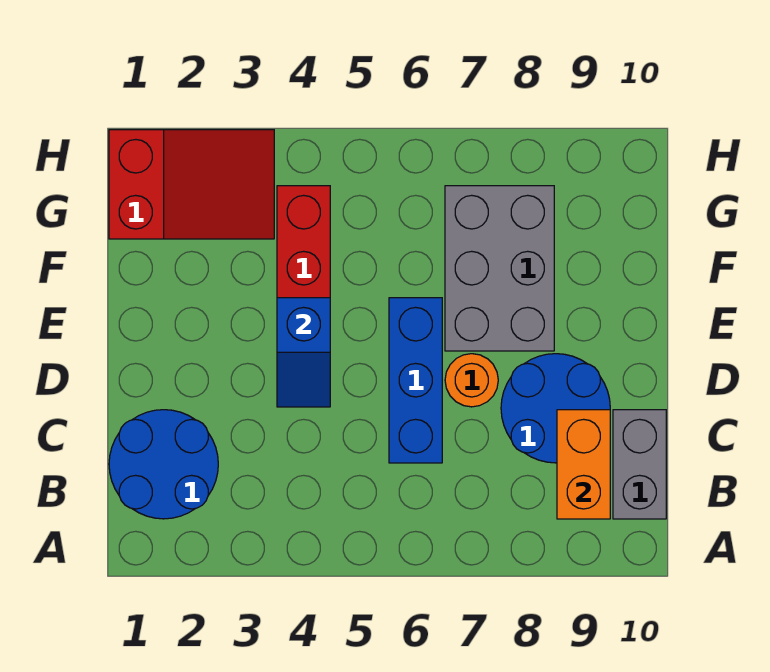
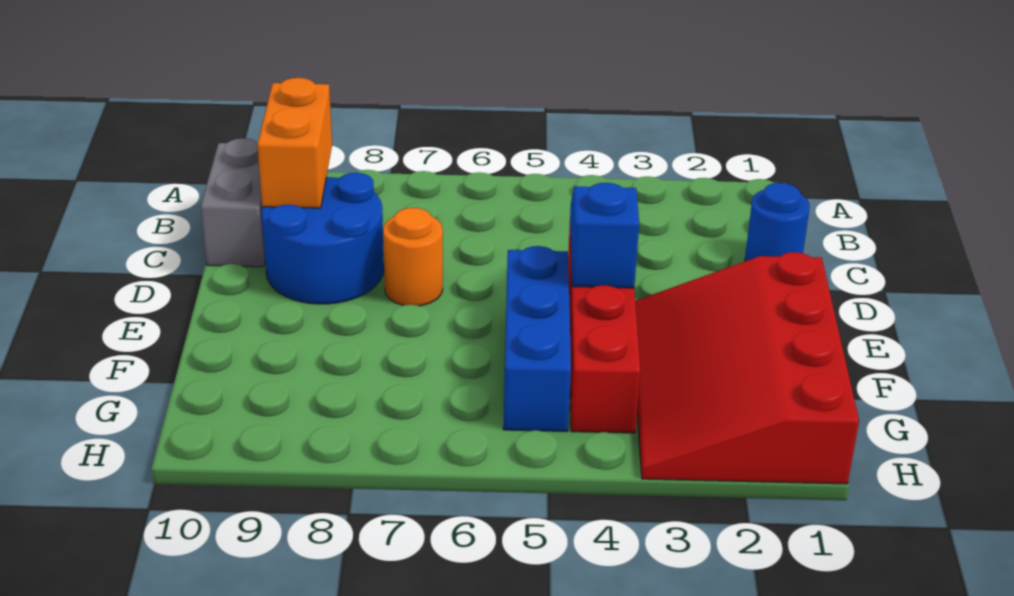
blue 2x2 round brick [109,410,218,519] -> blue 1x1 round brick [745,183,810,261]
blue 1x3 brick [389,298,442,463] -> blue 1x3 brick moved to [503,246,571,431]
grey 2x3 brick [445,186,554,351] -> none
red 2x3 slope [109,130,274,239] -> red 3x4 slope [635,252,859,484]

